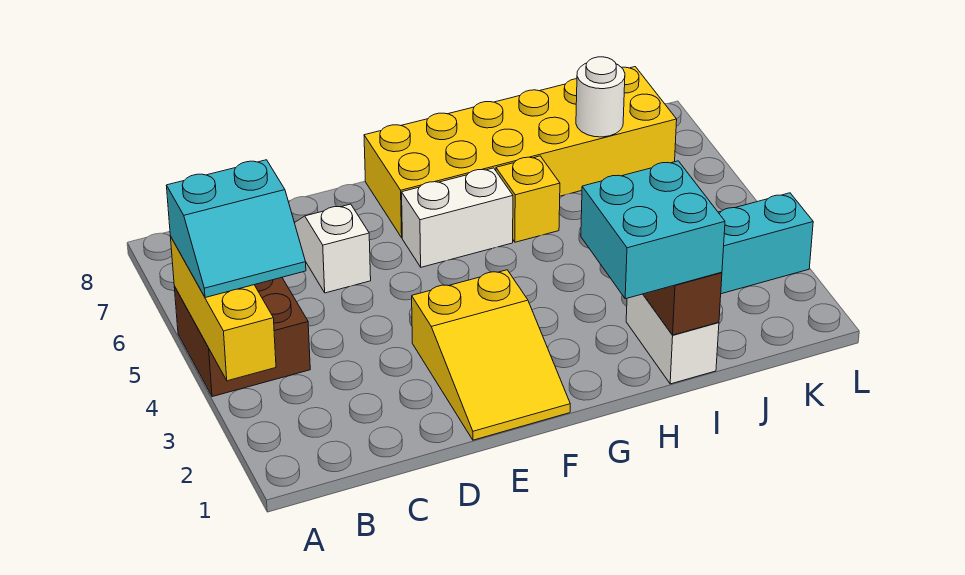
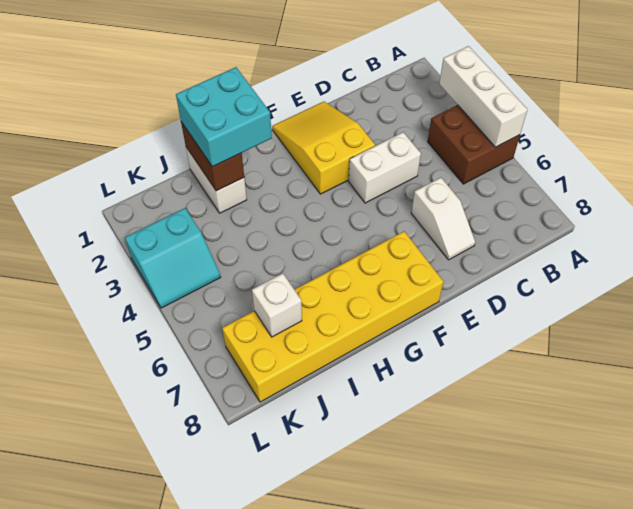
yellow 1x3 brick [170,236,276,381] -> white 1x3 brick [439,46,527,147]
cyan 2x2 slope [166,160,306,298] -> none
white 1x2 brick [402,168,513,267] -> white 1x2 brick moved to [349,132,421,203]
yellow 1x1 brick [496,156,560,242] -> none
white 1x1 round brick [576,57,625,137] -> white 1x1 brick [252,273,302,337]

